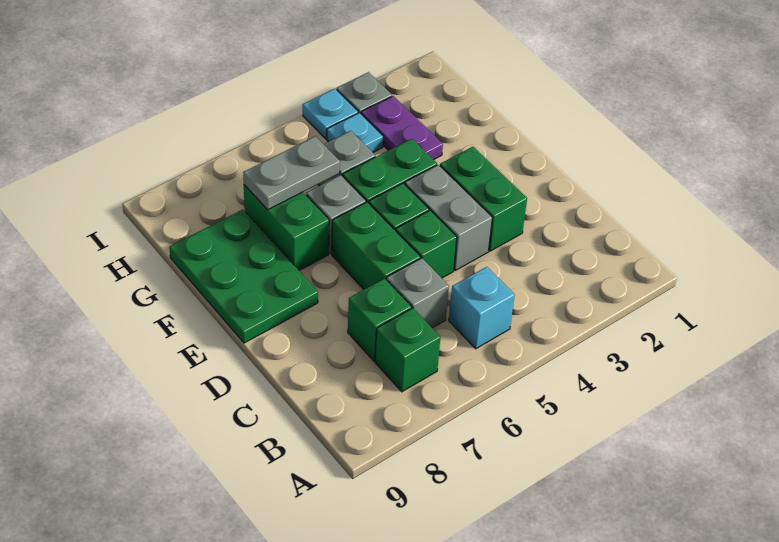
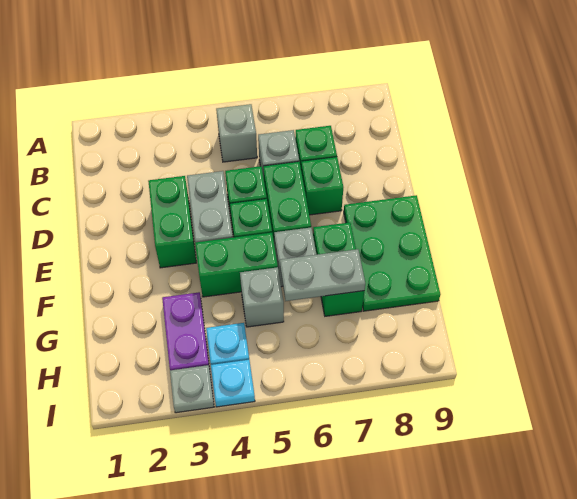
cyan 1x1 brick [449,267,515,349] -> grey 1x1 brick [216,104,257,162]
green 1x1 brick [375,308,440,392] -> green 1x1 brick moved to [301,157,343,215]

